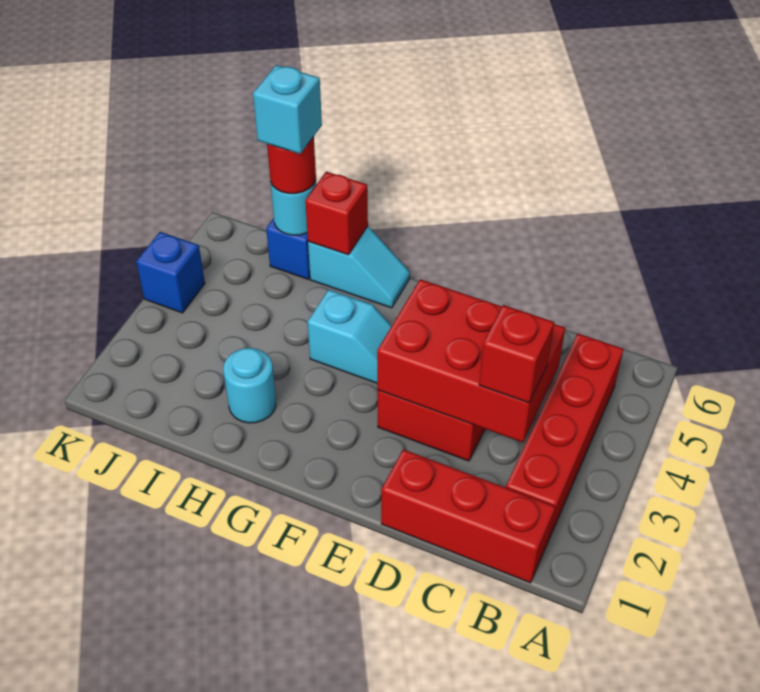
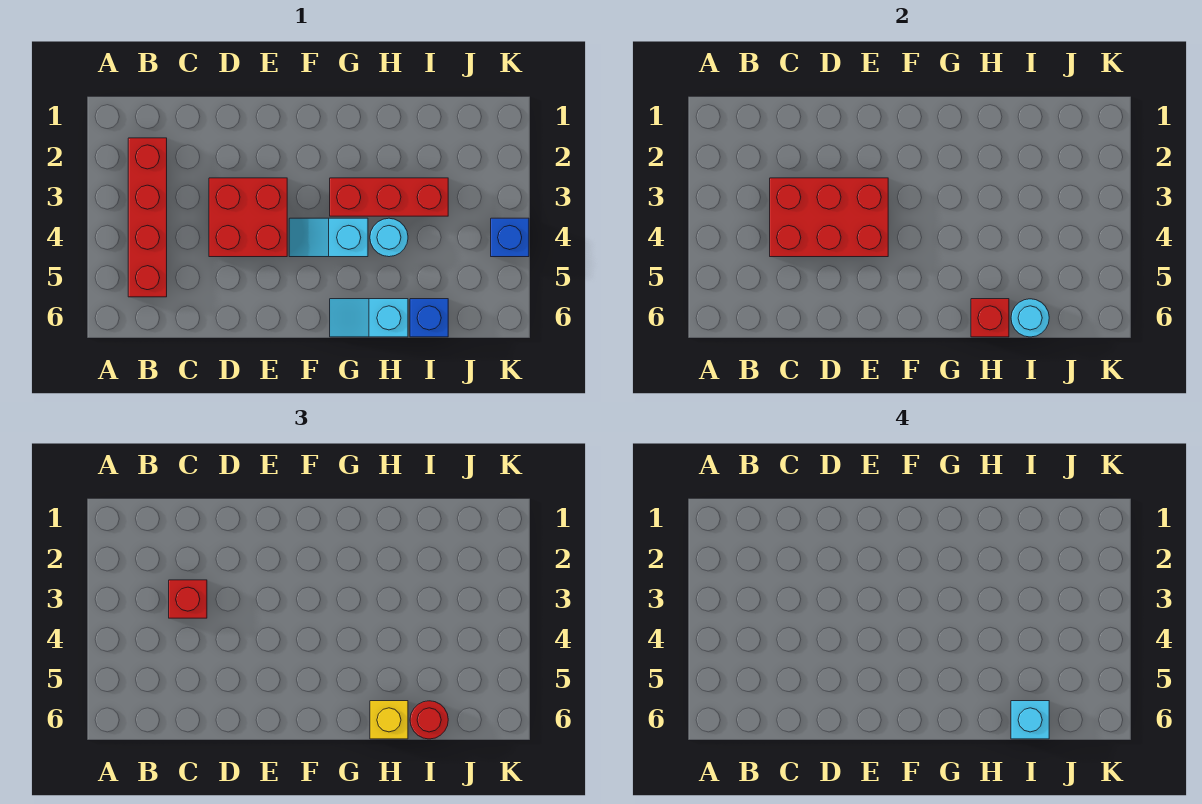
red 1x3 brick [381,449,555,583] -> red 1x3 brick moved to [330,178,448,216]
cyan 1x1 round brick [223,348,276,423] -> cyan 1x1 round brick moved to [370,218,408,257]
none -> yellow 1x1 brick [370,701,408,739]

